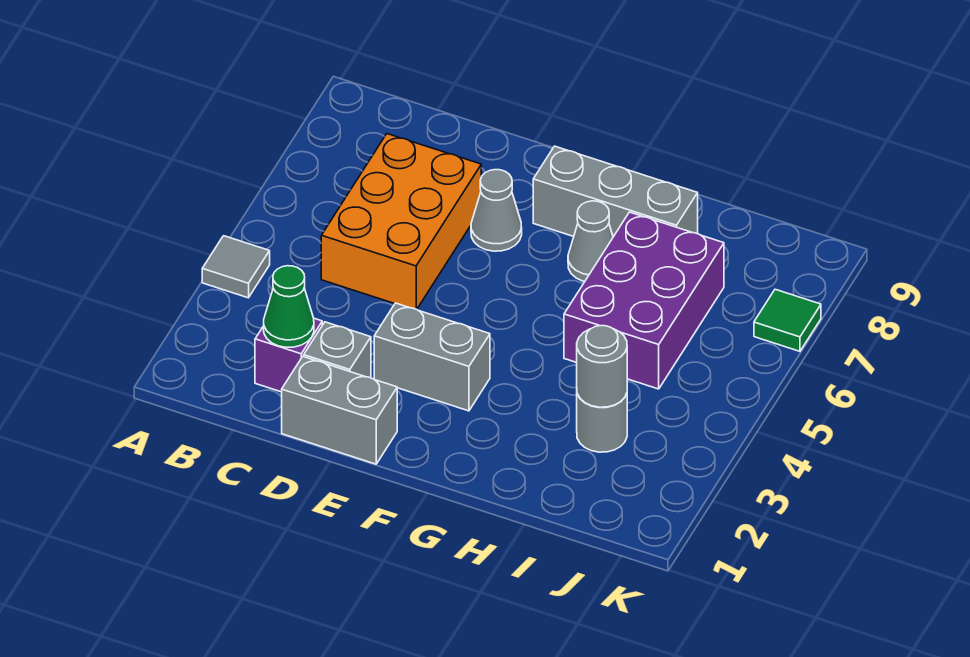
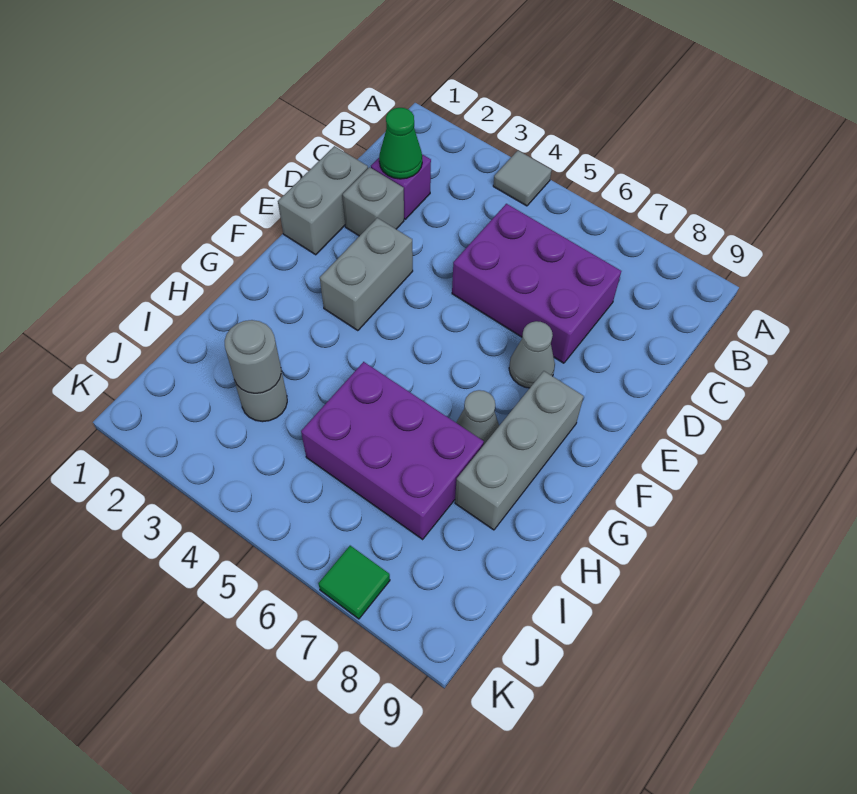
orange 2x3 brick [321,134,481,309] -> purple 2x3 brick [452,204,621,363]

